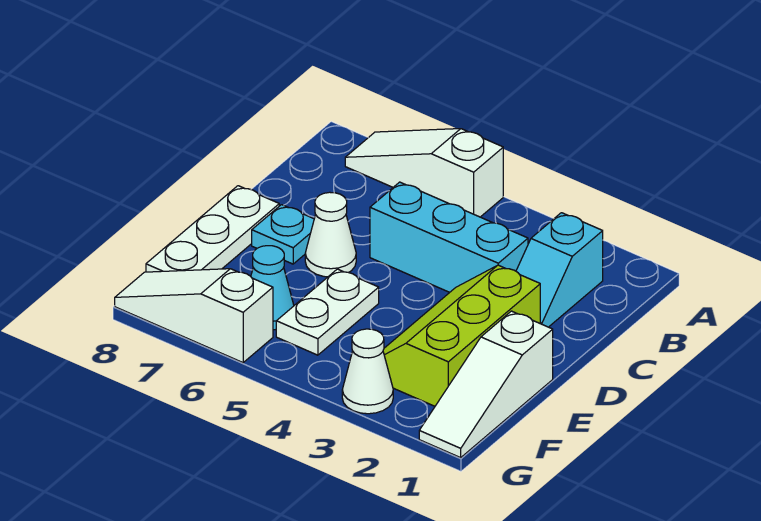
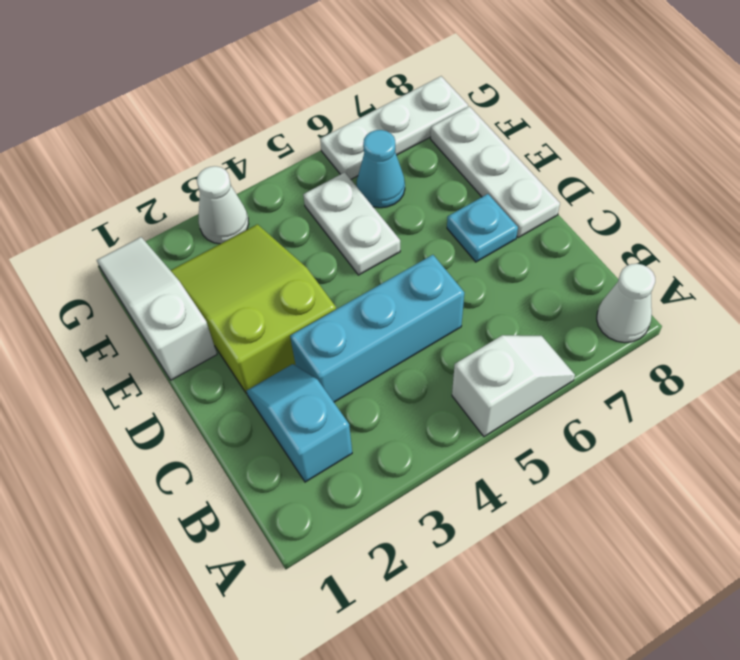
white 1x3 slope [345,129,503,217] -> white 1x2 slope [452,335,575,437]
lime 2x3 slope [383,265,540,406] -> lime 2x3 slope turned to [170,224,336,394]
white 1x1 cone [305,192,356,277] -> white 1x1 cone moved to [597,264,655,343]
white 1x3 slope [115,269,273,363] -> white 1x3 plate [320,76,468,179]

